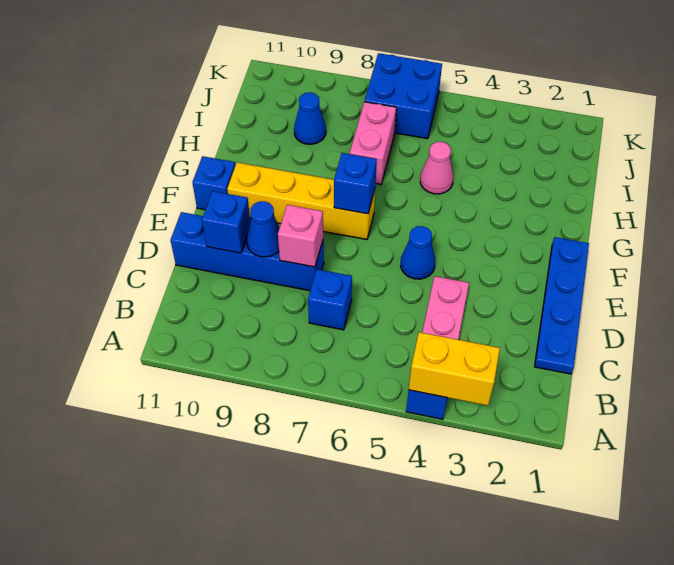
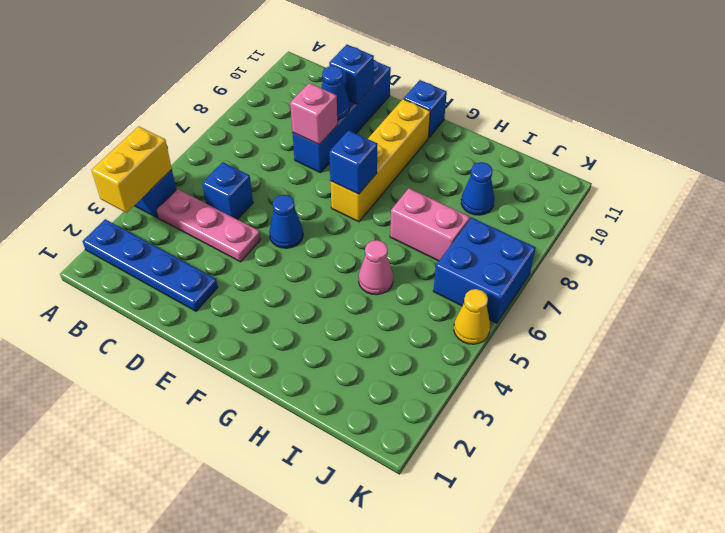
blue 1x4 plate [534,237,589,374] -> blue 1x4 plate moved to [83,219,218,311]
blue 1x1 brick [308,269,352,330] -> blue 1x1 brick moved to [202,162,253,220]
none -> yellow 1x1 cone [454,289,490,344]

